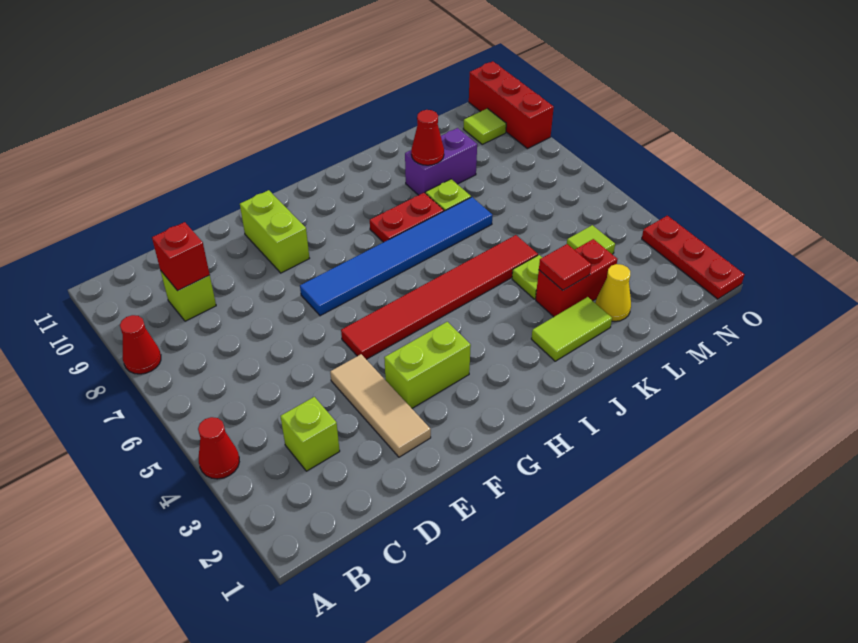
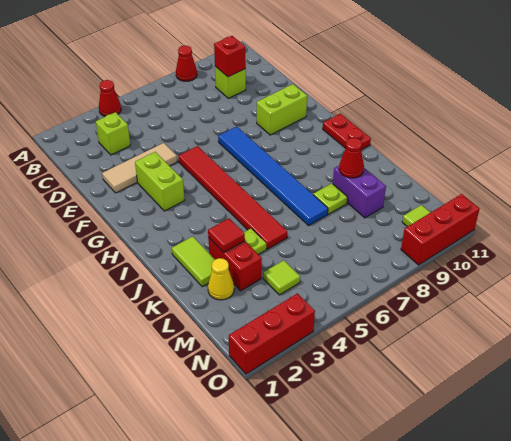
red 1x2 plate [370,193,444,242] -> red 1x2 plate moved to [323,114,371,150]
red 1x3 plate [642,216,745,299] -> red 1x3 brick [229,294,315,374]

